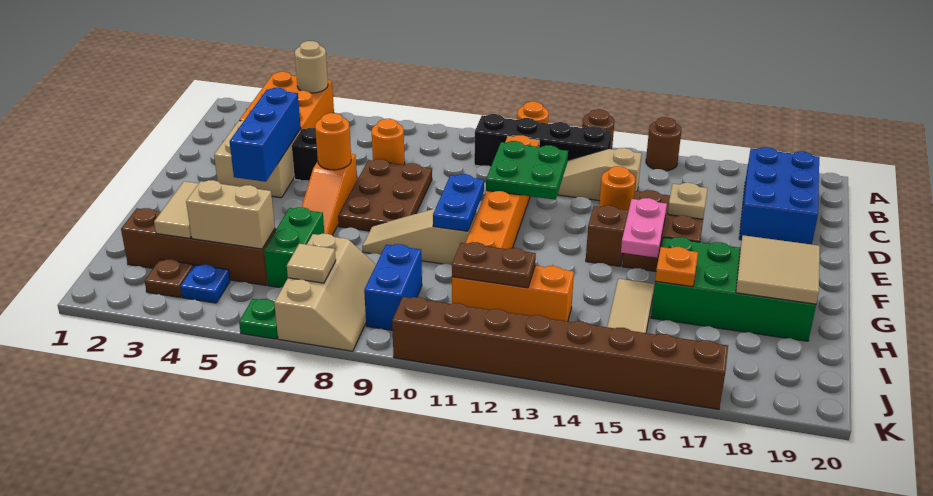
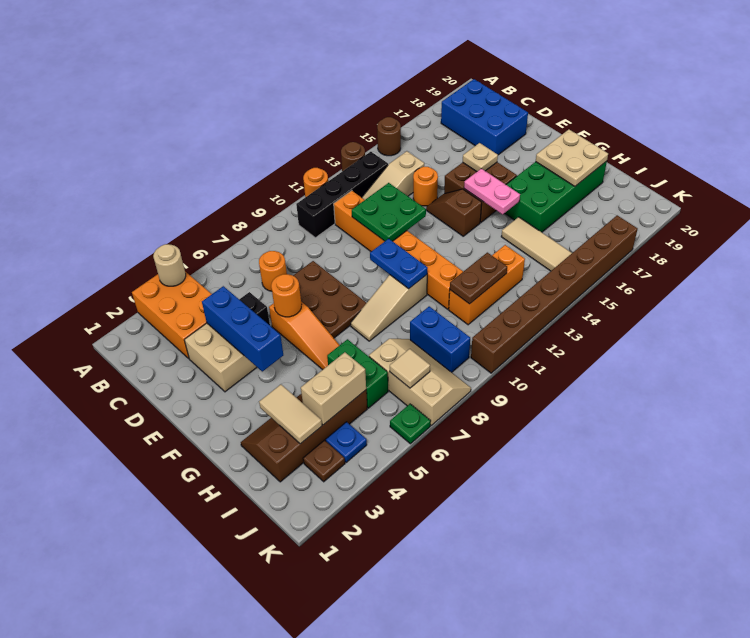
tan 2x2 tile [736,235,820,304] -> tan 2x2 plate [536,129,608,186]
orange 1x1 plate [655,247,698,287] -> none

